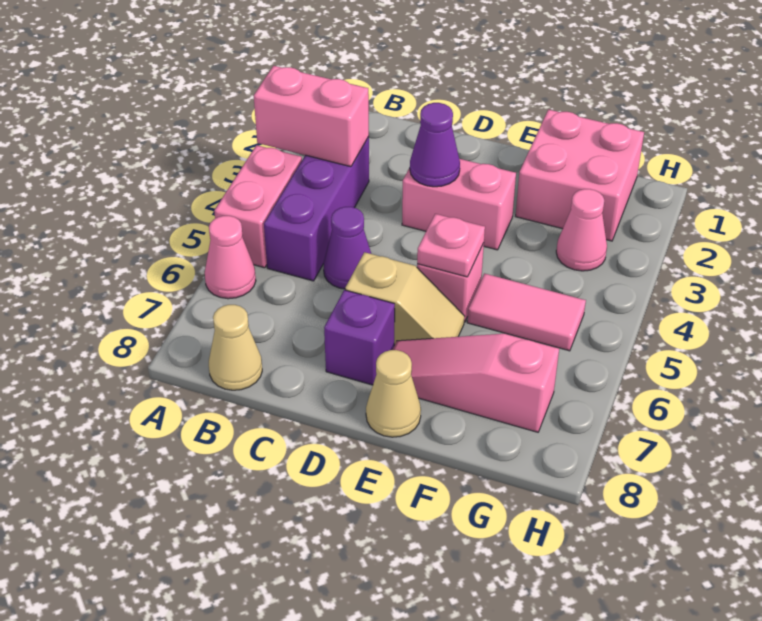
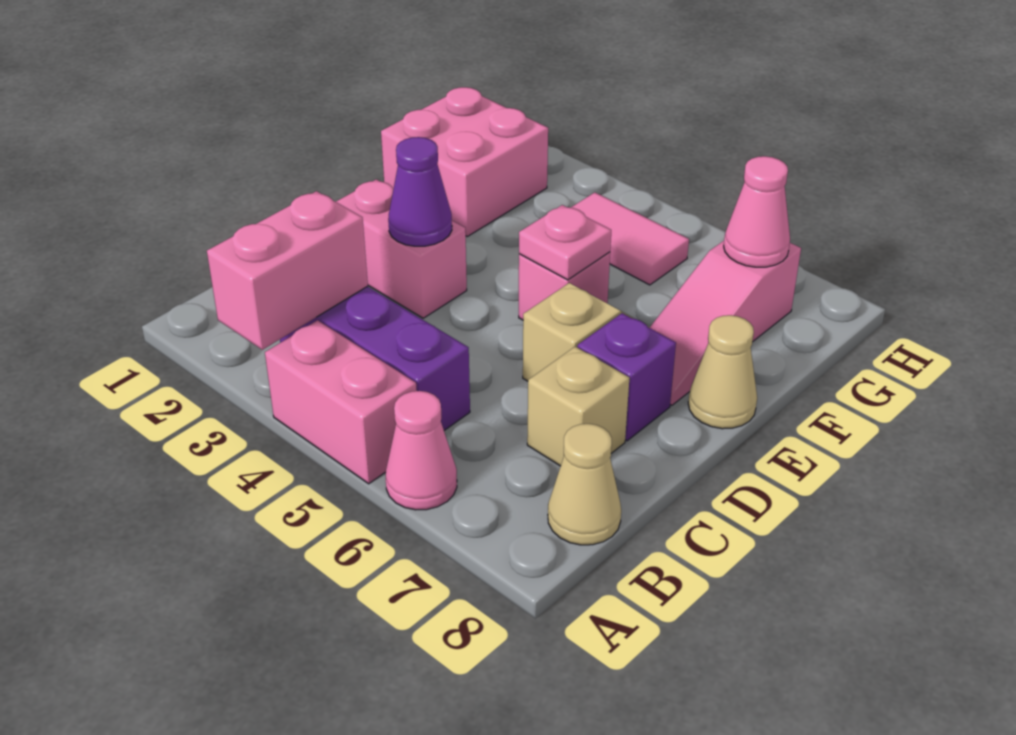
purple 1x1 cone [323,207,371,289] -> none
none -> tan 1x1 brick [527,347,629,466]
pink 1x2 brick [402,159,516,250] -> pink 1x2 brick turned to [336,179,467,318]
pink 1x2 tile [467,274,586,351] -> pink 1x2 tile turned to [571,192,689,285]
pink 1x1 cone [556,189,607,271] -> pink 1x1 cone moved to [724,156,790,267]

